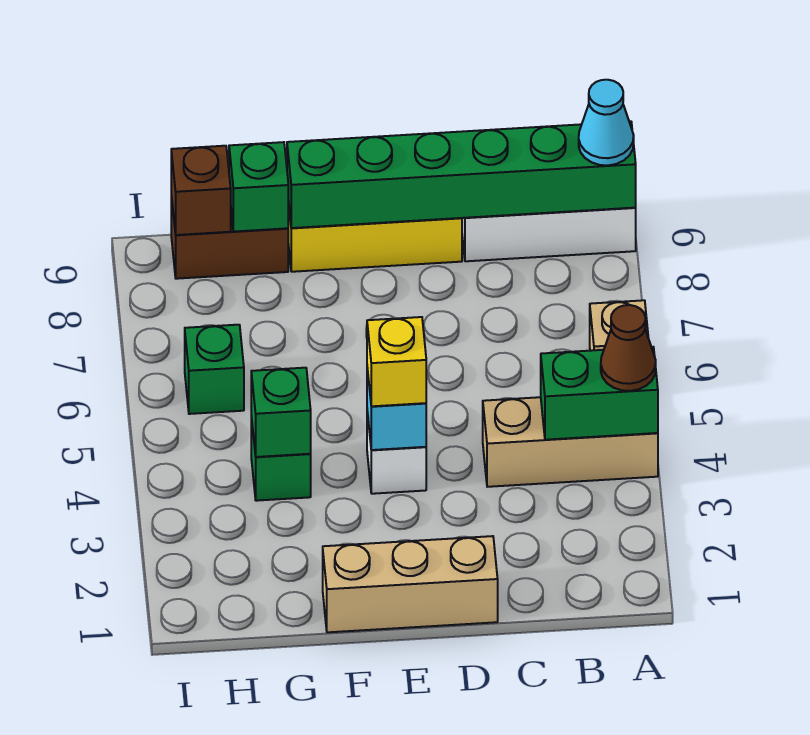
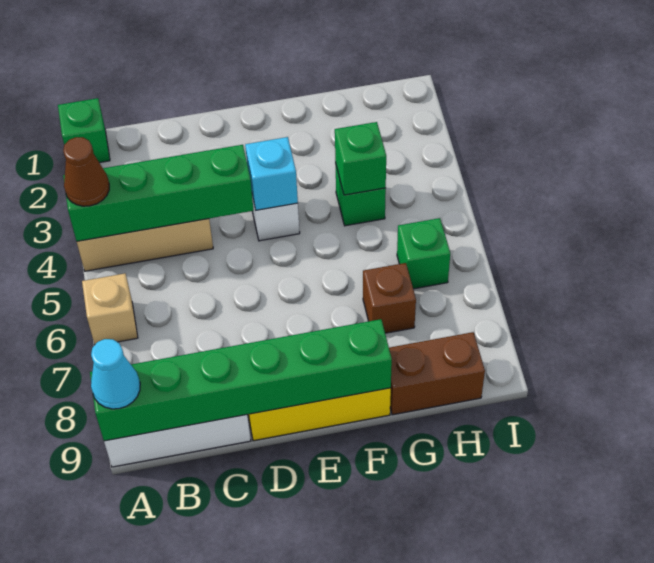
green 1x2 brick [541,347,658,440] -> green 1x4 brick [63,145,254,241]
tan 1x3 brick [323,536,498,632] -> none
yellow 1x1 brick [367,317,426,406] -> none
green 1x1 brick [229,142,288,232] -> green 1x1 brick moved to [58,98,110,163]
brown 1x1 brick [171,146,231,235] -> brown 1x1 brick moved to [363,263,416,333]

